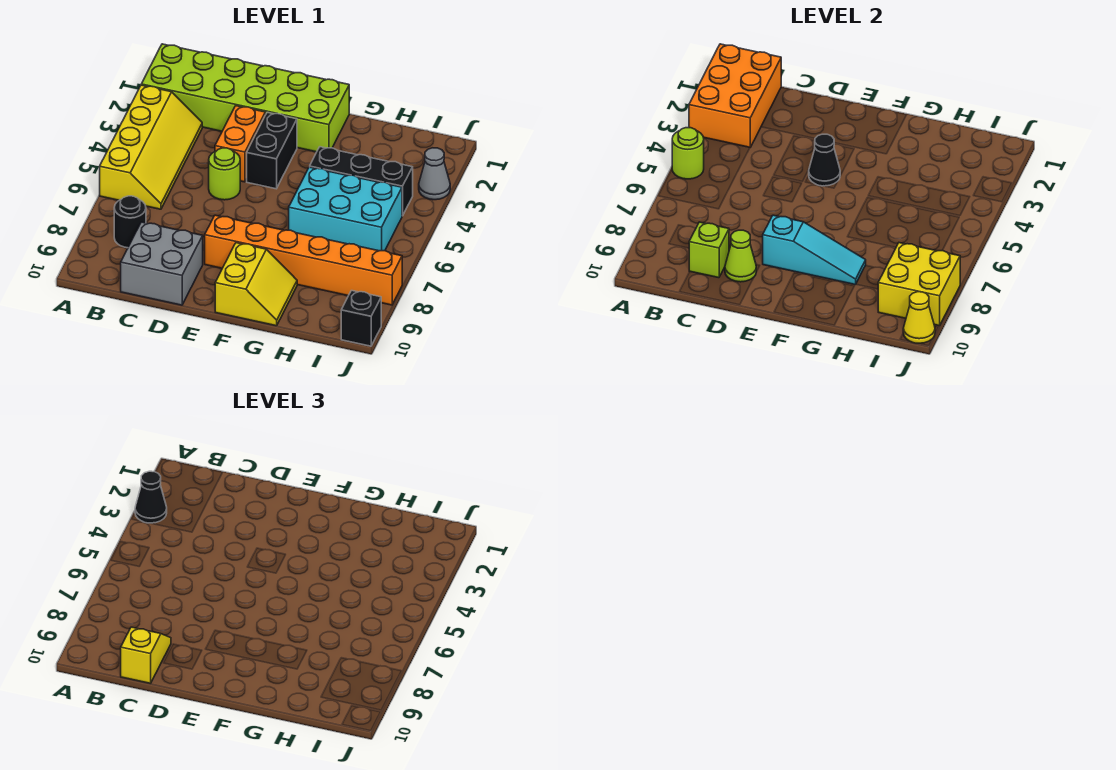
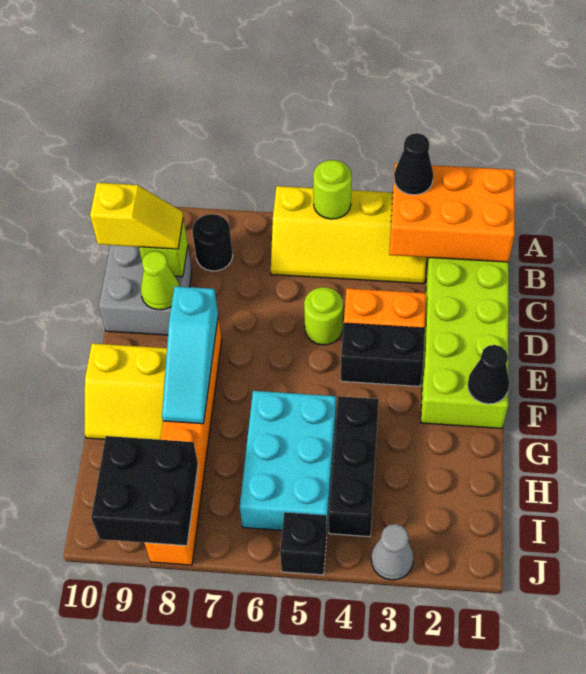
black 1x1 cone [809,134,841,186] -> black 1x1 cone moved to [468,345,509,404]
yellow 2x2 brick [878,243,960,326] -> black 2x2 brick [91,436,198,546]
black 1x1 brick [341,291,381,346] -> black 1x1 brick moved to [280,512,327,575]
yellow 1x1 cone [903,292,935,343] -> none

